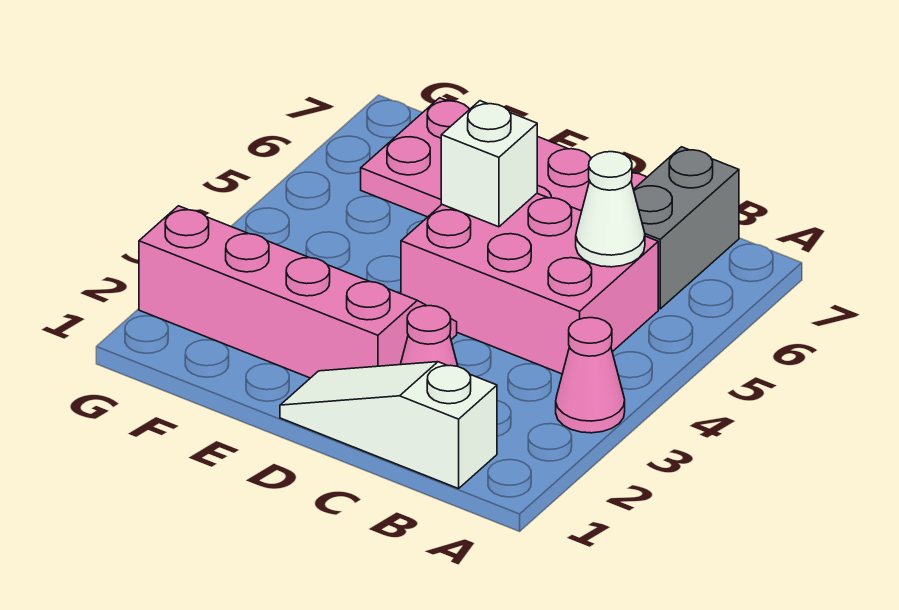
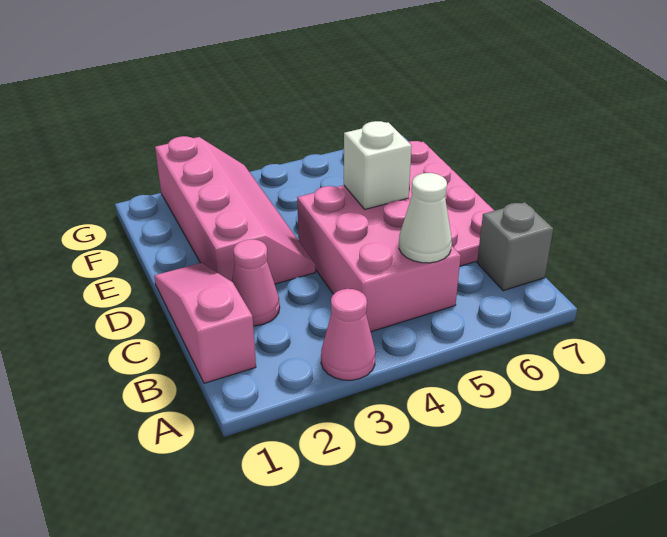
white 1x3 slope [280,362,497,489] -> pink 1x3 slope [154,263,256,383]
grey 1x2 brick [633,147,739,309] -> grey 1x1 brick [477,202,553,291]

